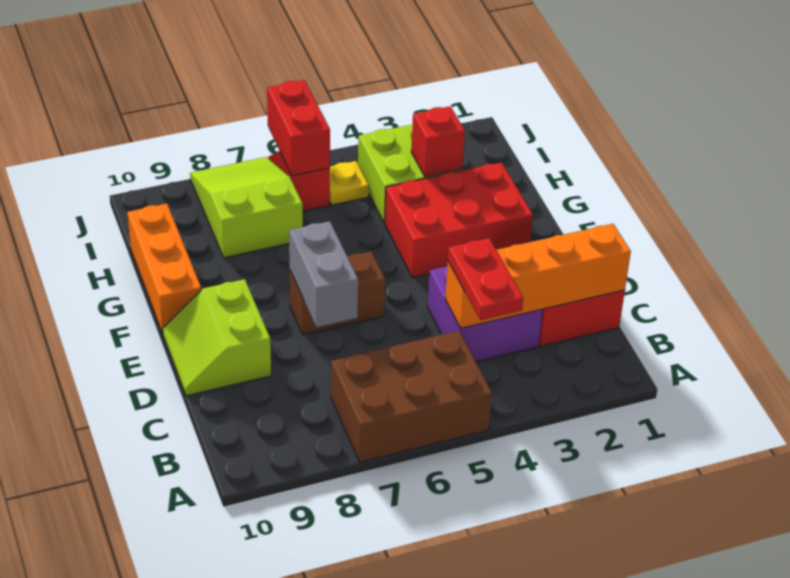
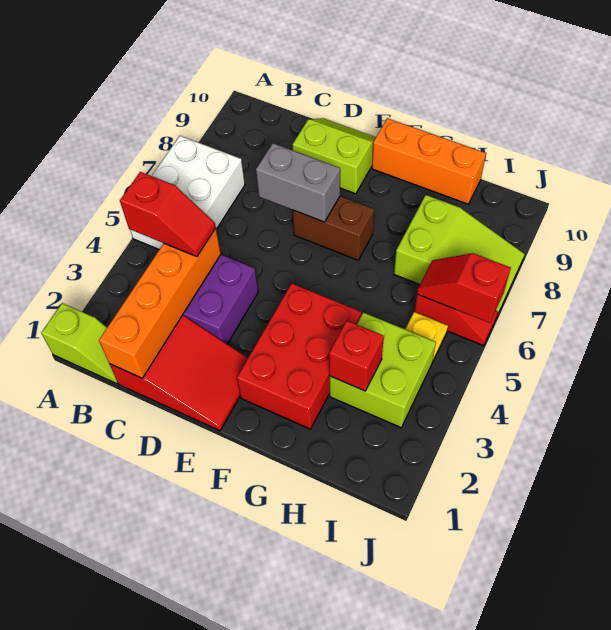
none -> lime 1x2 slope [41,303,118,384]
brown 2x3 brick [331,331,492,462] -> white 2x3 brick [130,136,245,249]
red 1x2 plate [448,238,523,320] -> red 1x2 slope [120,172,216,257]
brown 1x2 brick [290,252,385,335] -> brown 1x2 brick turned to [292,196,374,260]
red 1x2 brick [267,80,330,176] -> red 1x2 slope [417,253,511,323]

